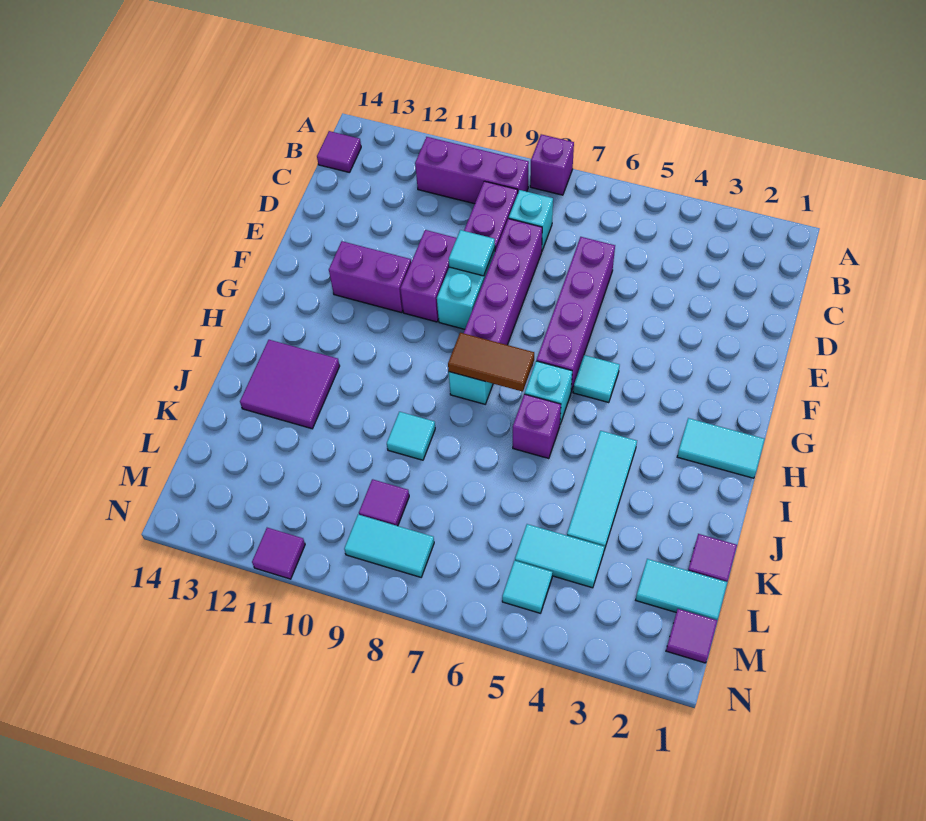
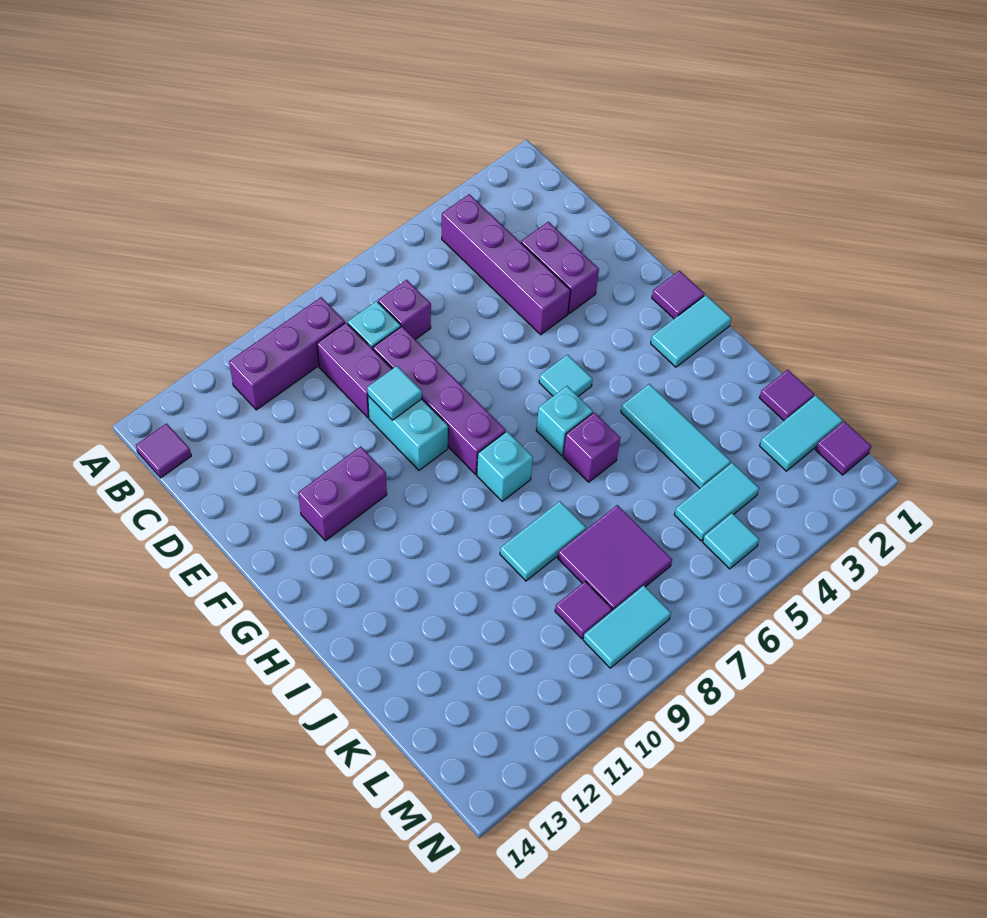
purple 1x1 brick [530,134,574,195] -> purple 1x1 brick moved to [378,280,431,339]
purple 1x4 brick [537,237,615,392] -> purple 1x4 brick moved to [442,194,571,335]
purple 1x2 brick [400,230,457,322] -> purple 1x2 brick moved to [521,222,599,314]
brown 1x2 tile [448,333,534,392] -> none
purple 2x2 tile [240,340,340,429] -> purple 2x2 tile moved to [558,505,672,611]
cyan 1x1 tile [387,412,435,460] -> cyan 1x2 tile [500,501,586,581]
purple 1x1 tile [252,528,305,579] -> purple 1x1 tile moved to [652,271,705,319]

